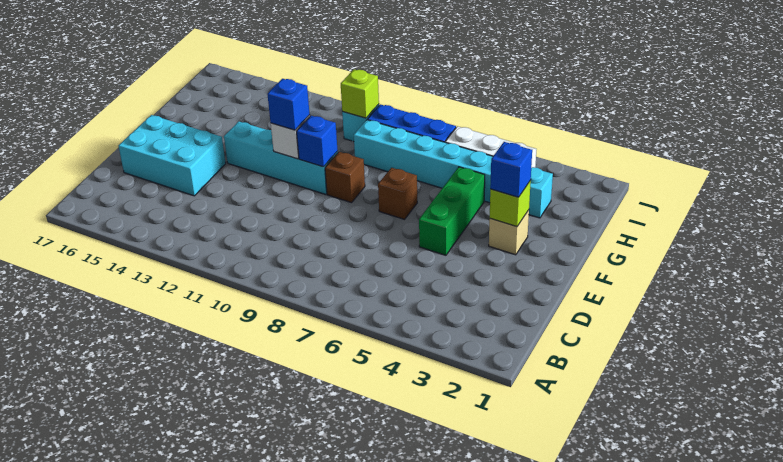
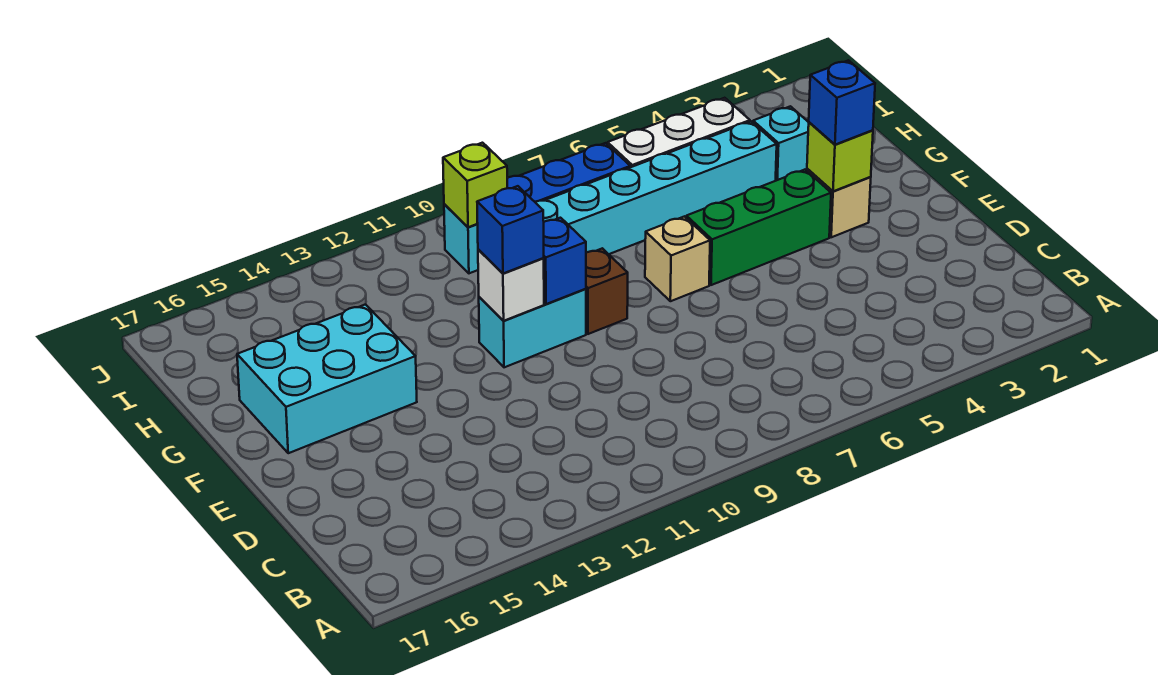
cyan 2x3 brick [119,115,226,196] -> cyan 2x3 brick moved to [237,304,417,453]
green 1x3 brick [419,167,485,255] -> green 1x3 brick turned to [686,170,831,285]
brown 1x1 brick [378,168,417,219] -> tan 1x1 brick [645,216,710,301]
cyan 1x4 brick [224,121,338,194] -> cyan 1x2 brick [479,289,586,367]

